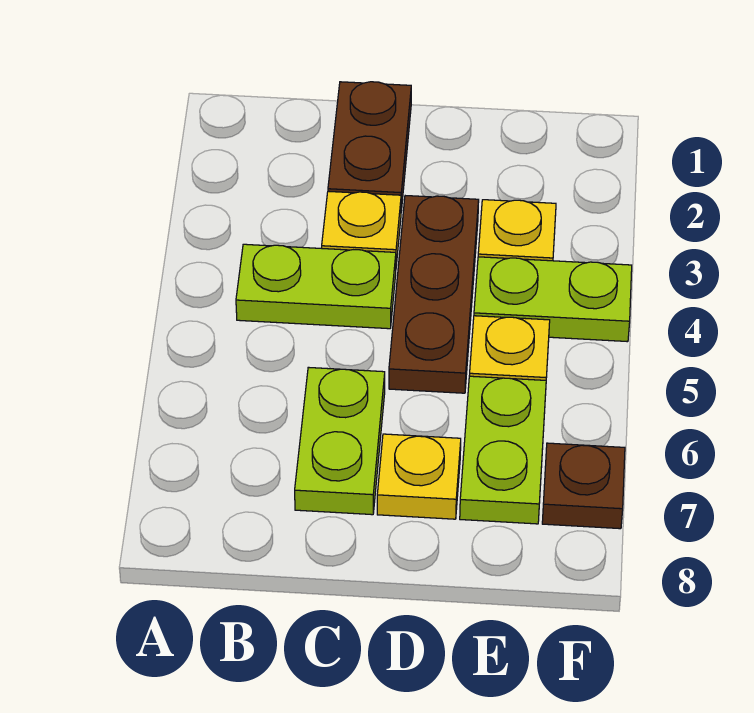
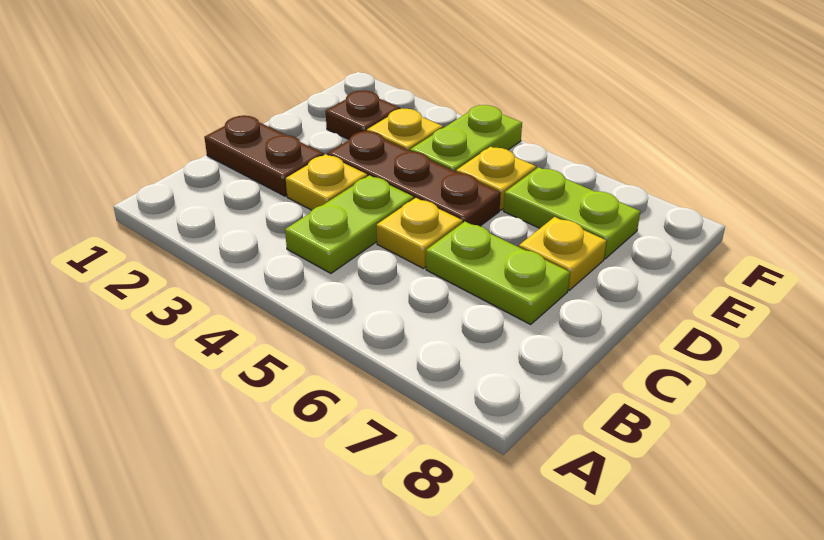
none -> yellow 1x1 plate [376,198,463,269]
brown 1x1 plate [542,443,625,529] -> brown 1x1 plate moved to [326,91,400,139]

